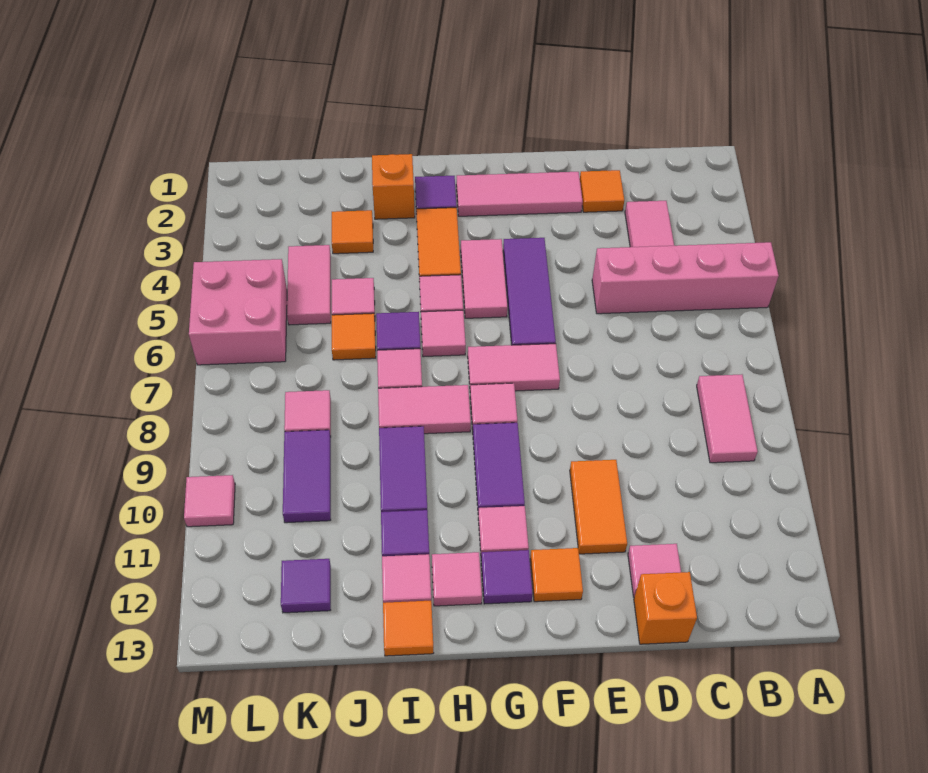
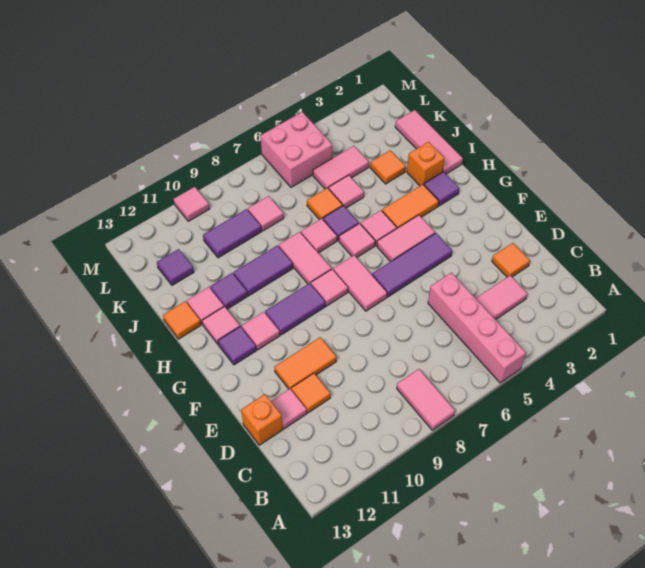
pink 1x2 tile [697,375,758,463] -> pink 1x2 tile turned to [397,369,455,430]
pink 1x3 tile [456,172,583,216] -> pink 1x3 tile moved to [395,110,463,174]
orange 1x1 tile [530,548,583,602] -> orange 1x1 tile moved to [291,373,330,413]

